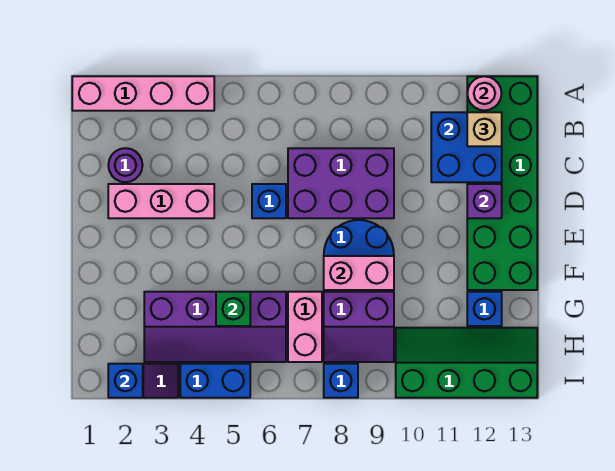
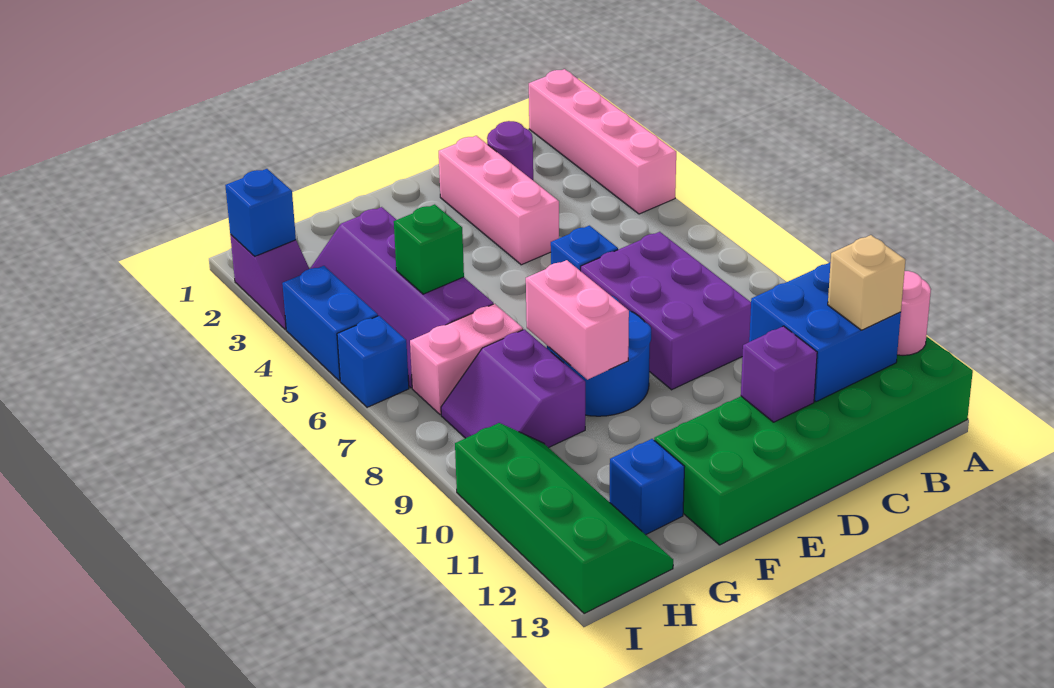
blue 1x1 brick [324,364,358,398] -> blue 1x1 brick moved to [337,316,409,407]

